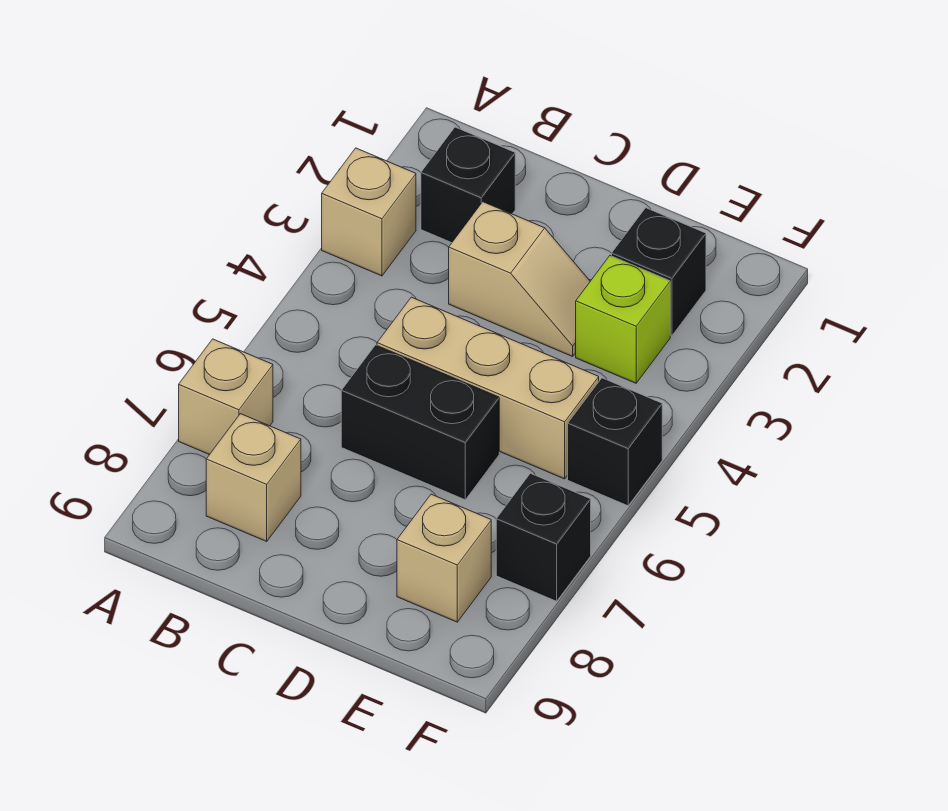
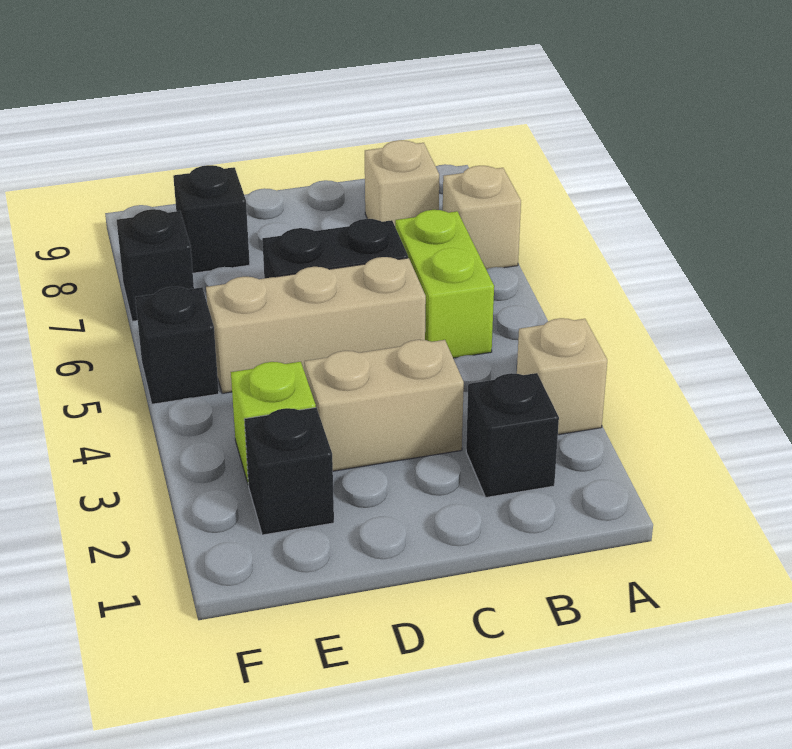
none -> lime 1x2 brick [395,210,494,358]
tan 1x2 slope [449,202,590,356] -> tan 1x2 brick [304,340,464,471]
tan 1x1 brick [397,494,491,622] -> black 1x1 brick [173,165,250,273]

